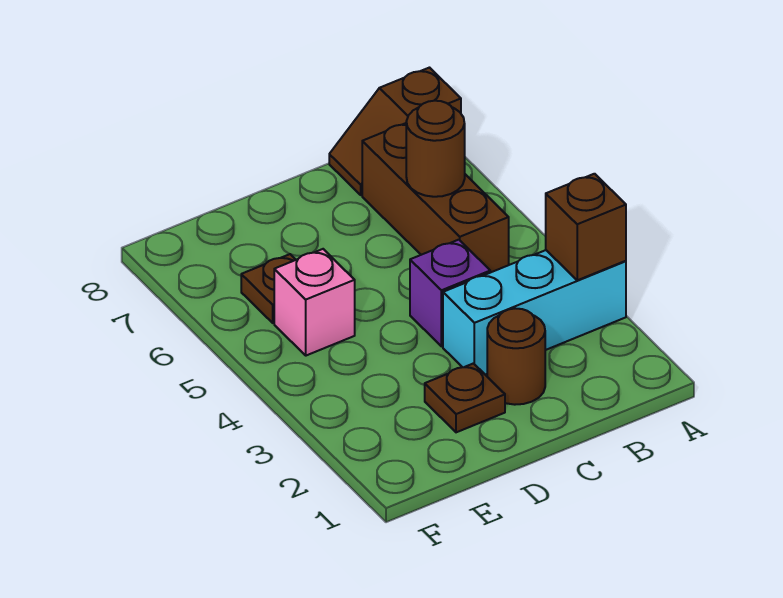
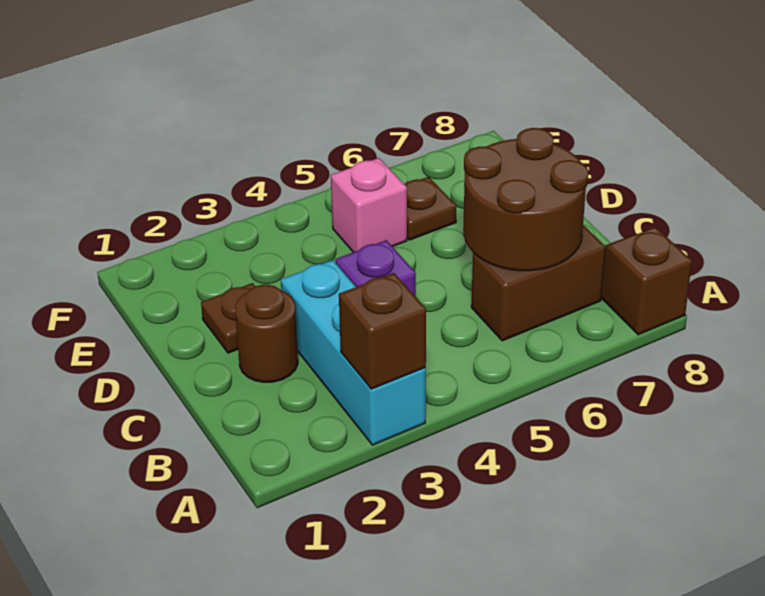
brown 1x3 brick [362,123,509,273] -> brown 1x2 brick [471,225,605,341]
brown 1x1 round brick [406,101,465,197] -> brown 2x2 round brick [463,128,588,271]

